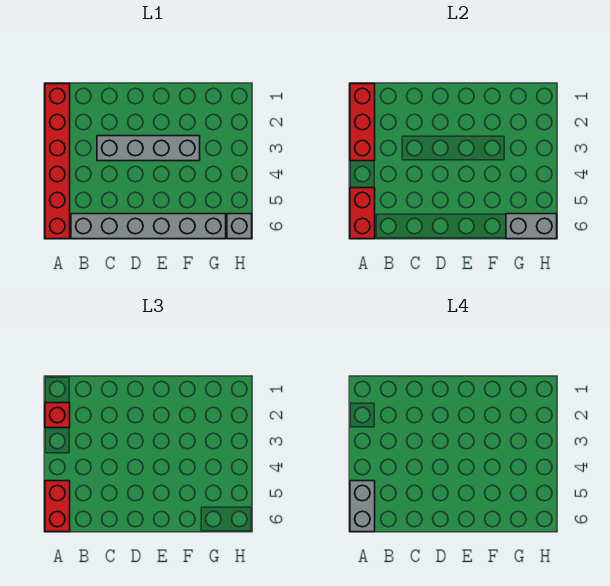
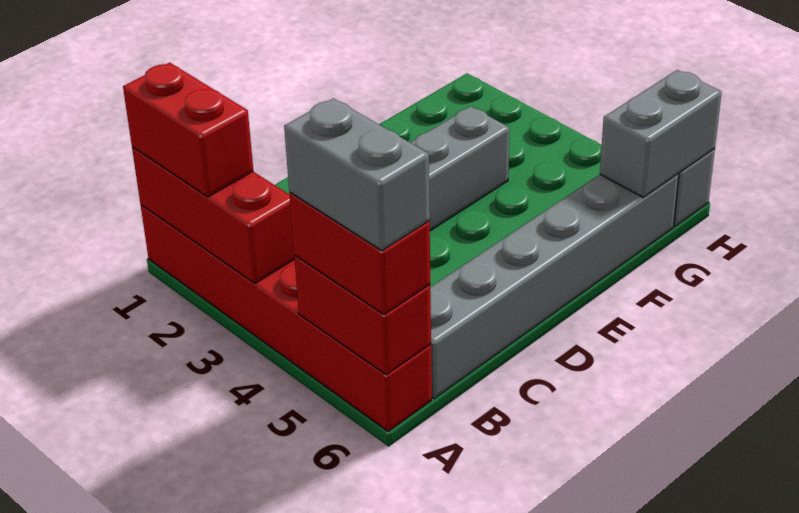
red 1x1 brick [45,403,70,428] -> red 1x2 brick [123,63,253,197]

